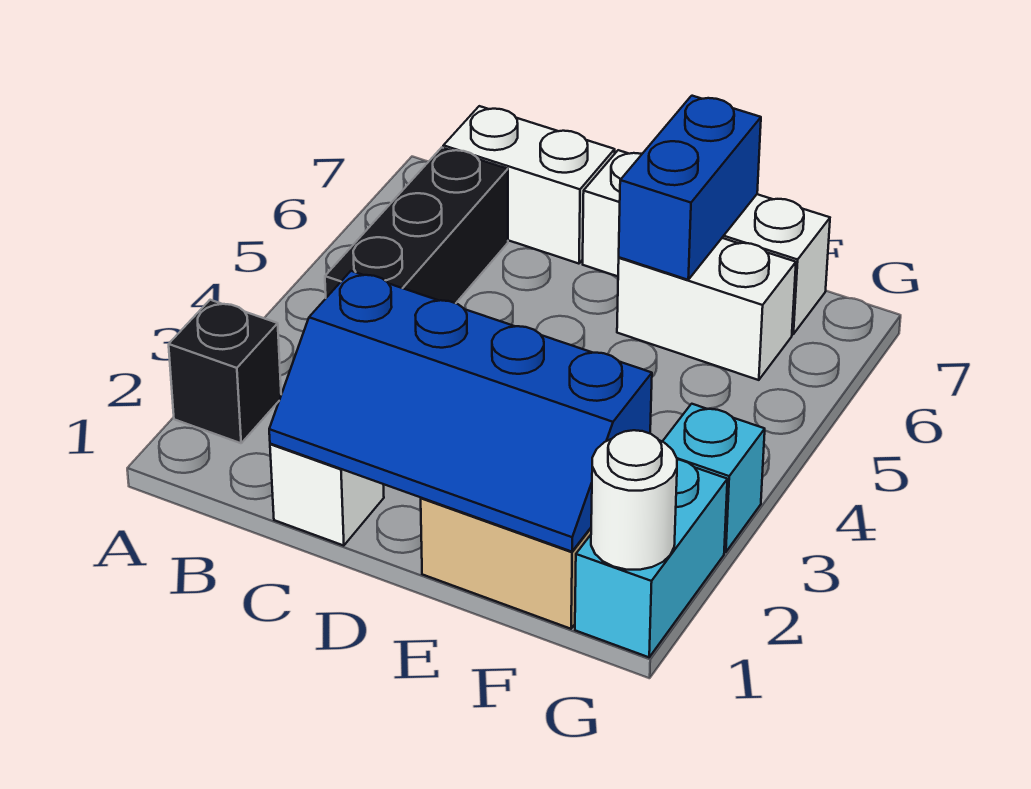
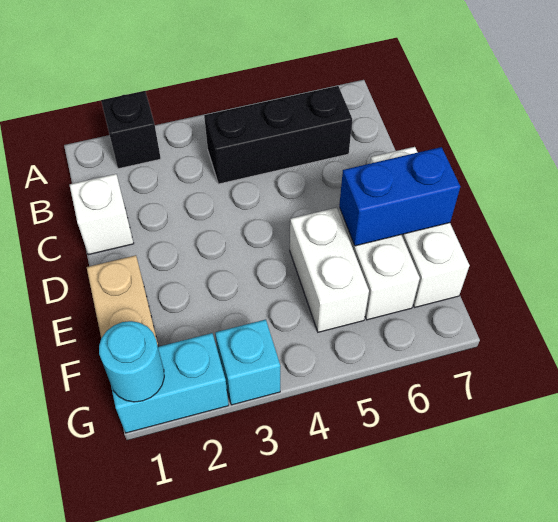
white 1x2 brick [443,106,615,264] -> white 1x2 brick moved to [290,207,369,332]
blue 2x4 slope [269,271,652,552] -> none
white 1x1 round brick [591,430,677,570] -> cyan 1x1 round brick [99,321,164,402]

